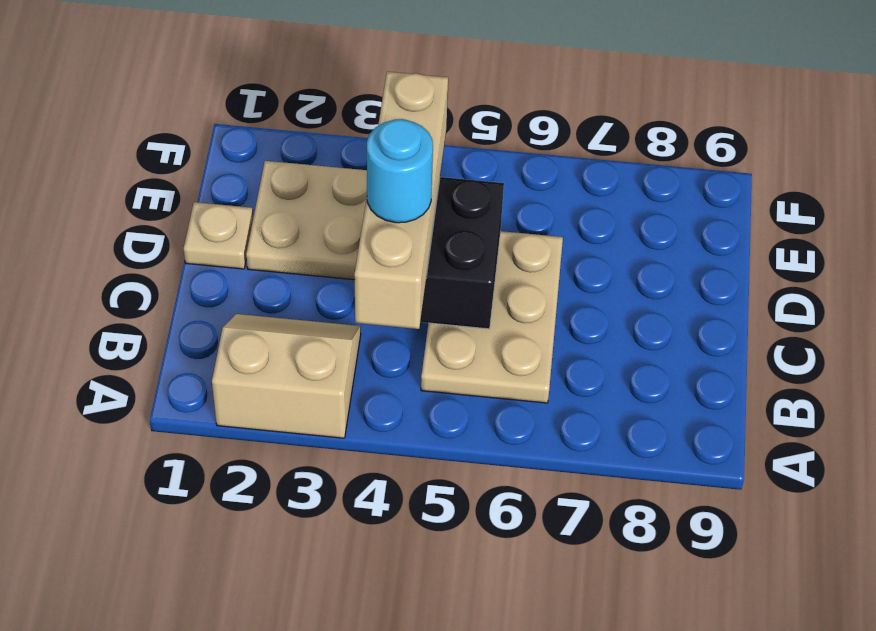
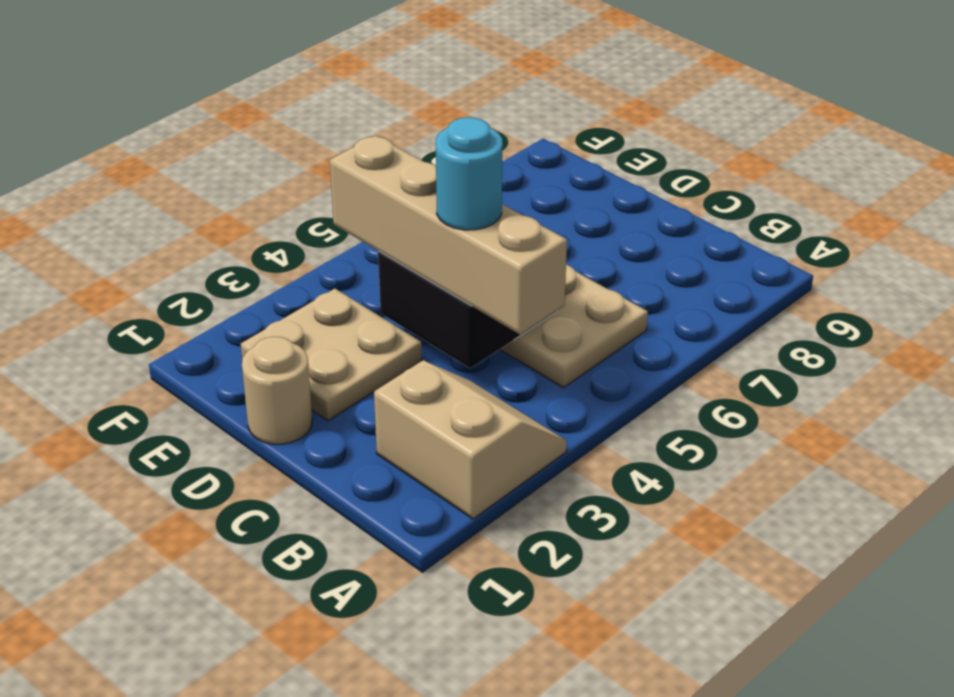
tan 2x2 slope [212,314,361,438] -> tan 2x2 slope turned to [374,360,567,519]
tan 1x1 plate [184,202,253,269] -> tan 1x1 round brick [242,337,312,444]

